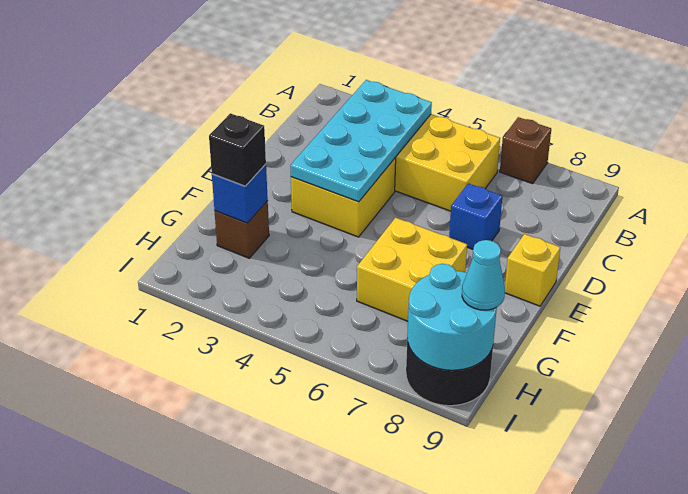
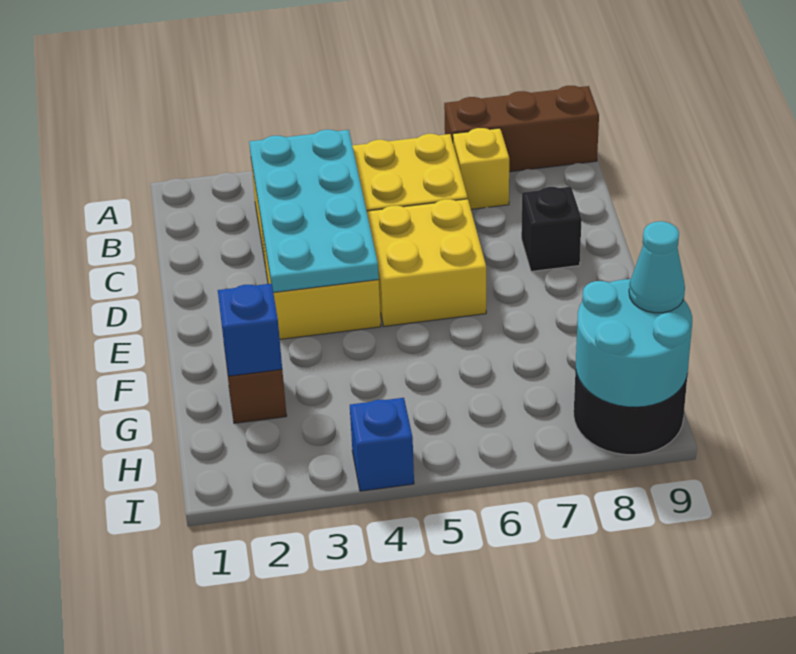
brown 1x1 brick [500,117,551,184] -> brown 1x3 brick [444,86,599,172]
blue 1x1 brick [449,183,502,249] -> blue 1x1 brick moved to [350,398,414,491]
yellow 1x1 brick [505,234,560,306] -> yellow 1x1 brick moved to [453,128,509,209]
yellow 2x2 brick [357,218,467,321] -> yellow 2x2 brick moved to [367,199,486,326]
black 1x1 brick [209,113,266,186] -> black 1x1 brick moved to [521,187,582,271]

